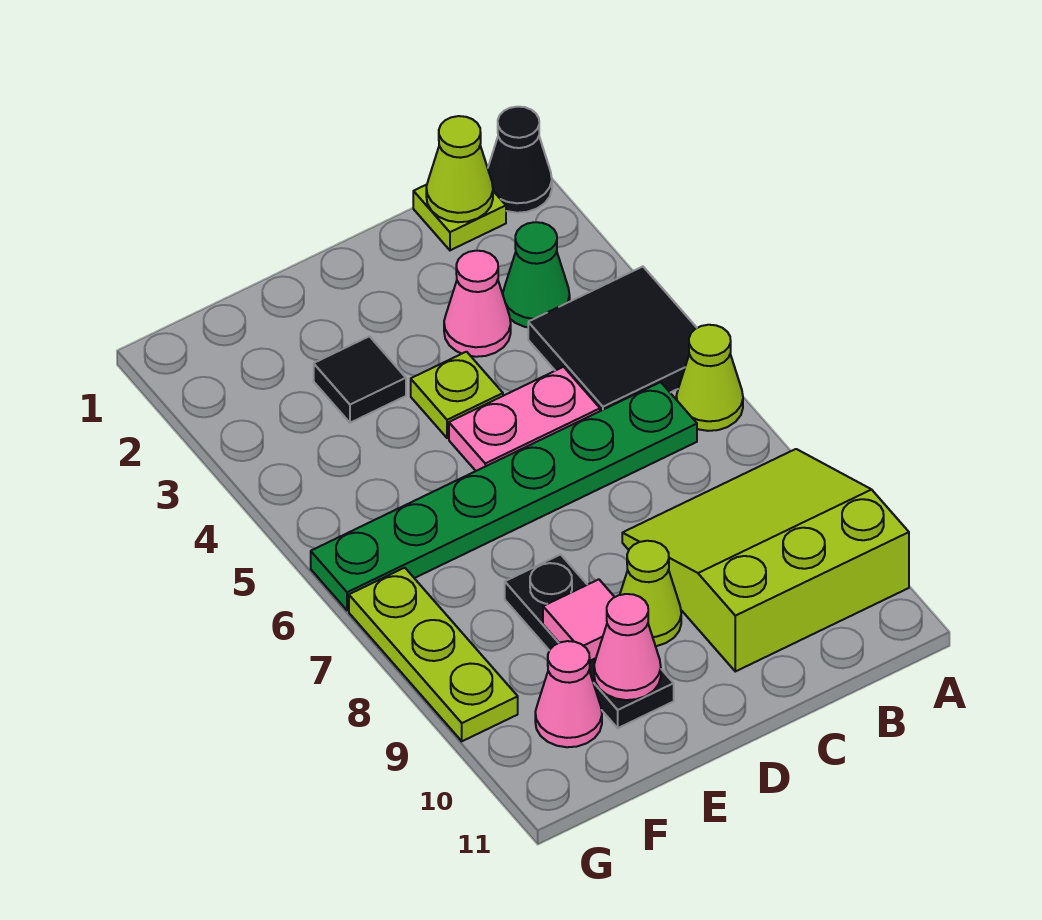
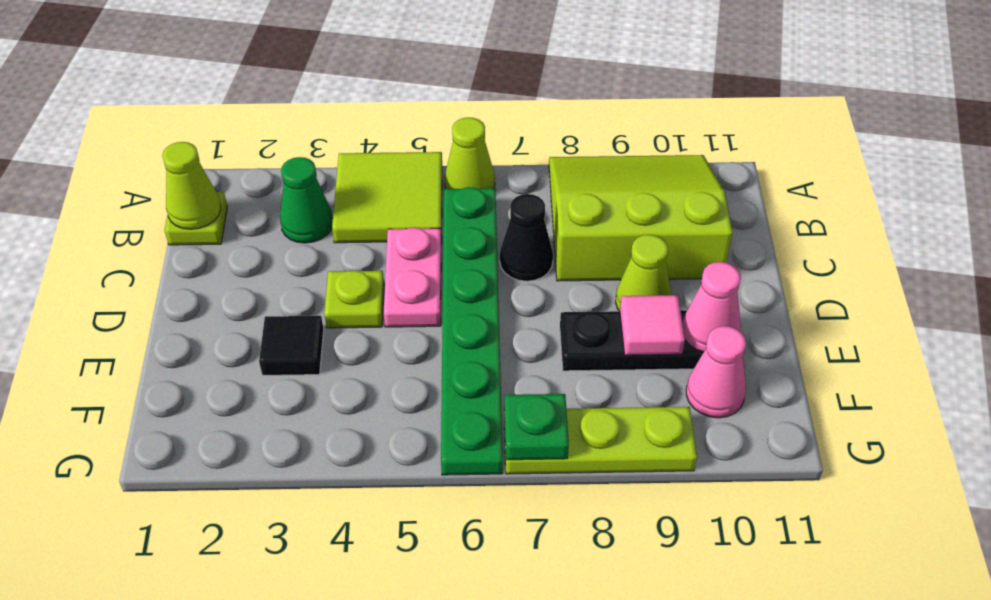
black 1x1 cone [488,107,552,213] -> black 1x1 cone moved to [500,194,553,281]
black 2x2 tile [528,267,697,411] -> lime 2x2 tile [332,152,442,243]
lime 3x3 slope [622,449,909,671] -> lime 3x3 slope turned to [549,155,733,281]
pink 1x1 cone [444,251,511,357] -> none
none -> green 1x1 plate [504,394,569,460]

